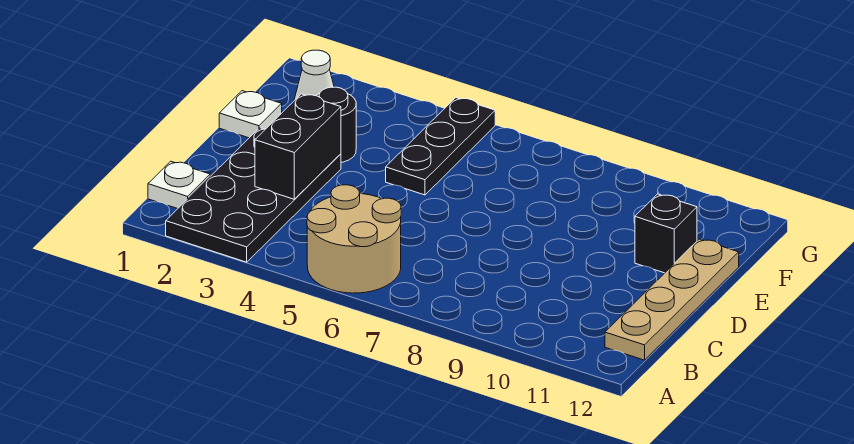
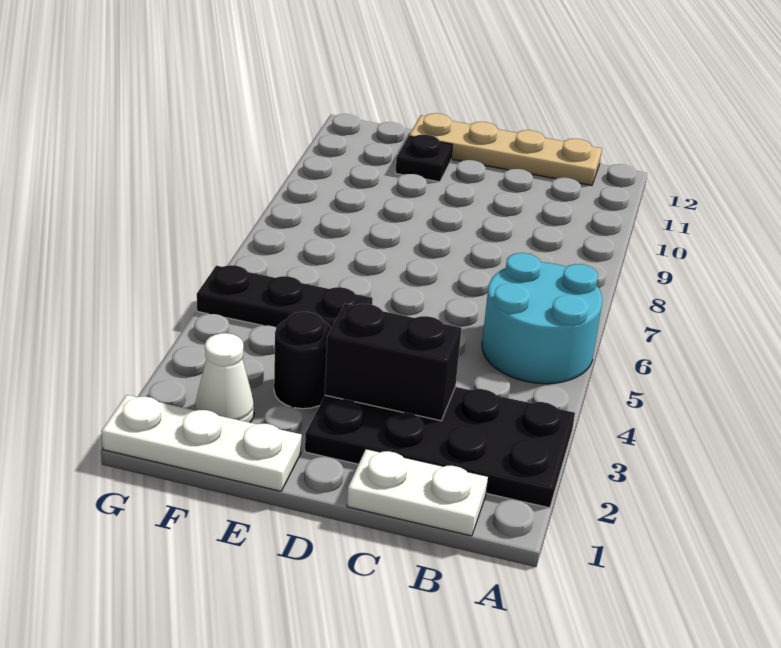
tan 2x2 round brick [307,185,401,293] -> cyan 2x2 round brick [482,253,602,384]
white 1x1 plate [148,161,210,209] -> white 1x2 plate [347,449,488,536]
white 1x1 plate [219,91,282,138] -> white 1x3 plate [101,395,302,491]
black 1x1 brick [635,194,697,273] -> black 1x1 plate [395,135,452,182]

